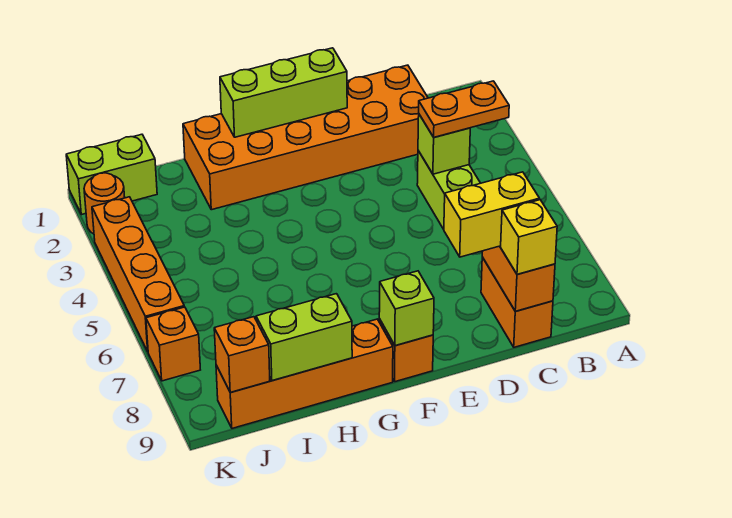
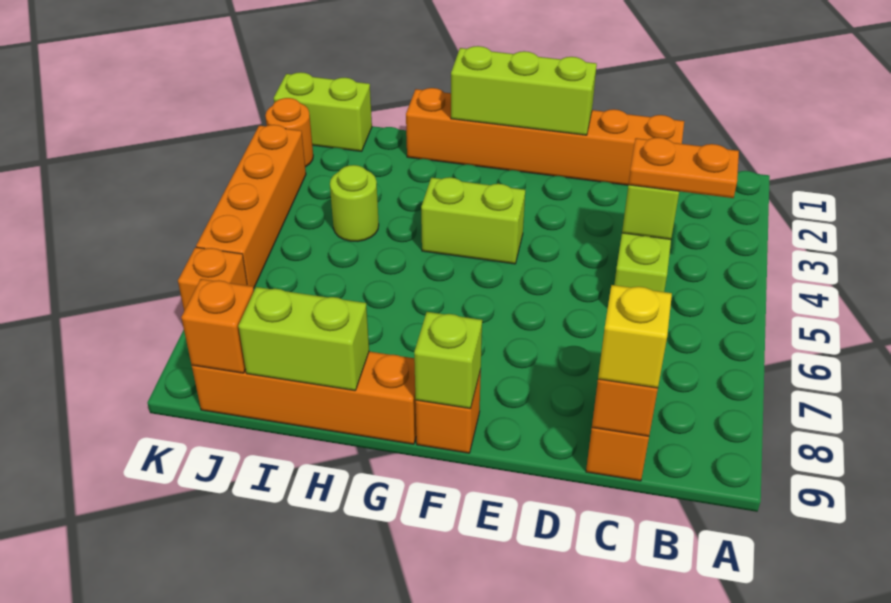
orange 2x6 brick [183,65,428,210] -> orange 1x6 brick [406,88,684,185]
yellow 1x2 brick [444,172,539,257] -> none
none -> lime 1x2 brick [421,177,525,264]
none -> lime 1x1 round brick [330,165,379,241]

